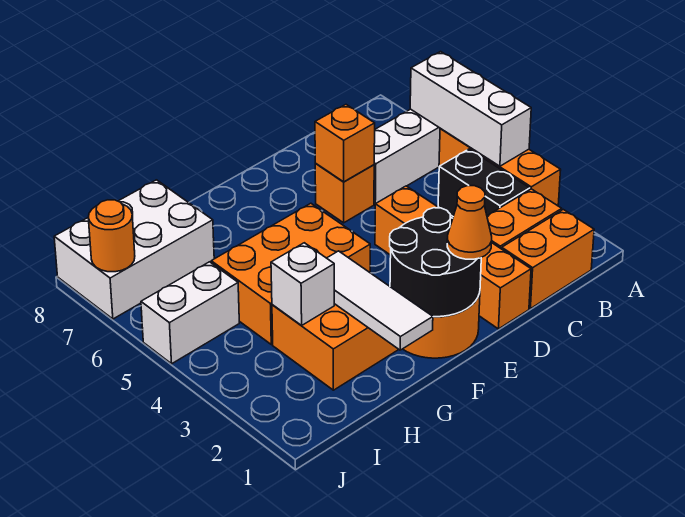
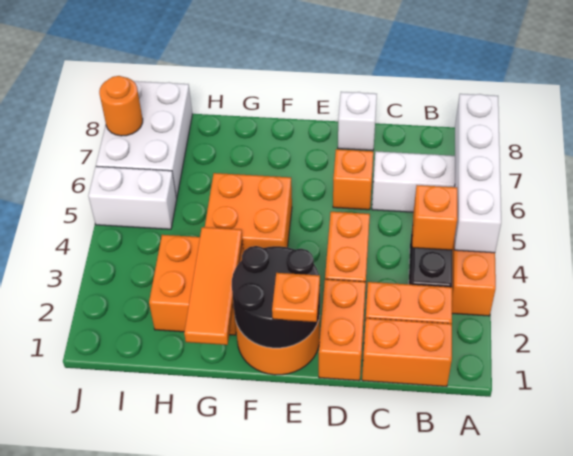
white 1x3 brick [410,52,531,166] -> white 1x4 brick [455,94,501,253]
orange 1x1 brick [315,105,375,182] -> orange 1x1 brick moved to [412,185,457,250]
orange 1x1 cone [447,186,492,259] -> orange 1x1 plate [272,273,320,322]
orange 2x3 brick [211,203,370,344] -> orange 2x2 brick [205,173,292,252]
white 1x3 tile [327,251,433,350] -> orange 1x3 tile [184,227,242,345]
white 1x1 brick [271,243,334,326] -> white 1x1 brick moved to [338,92,377,150]
white 2x3 brick [54,180,214,319] -> white 2x3 brick turned to [96,81,192,199]

